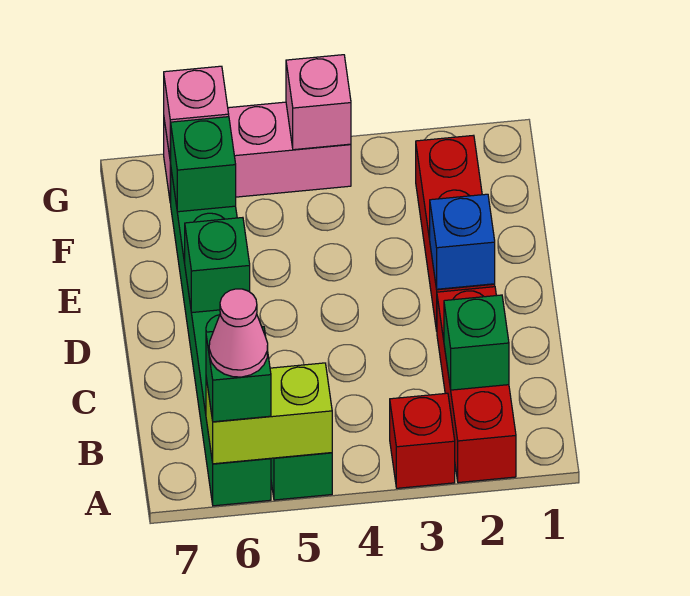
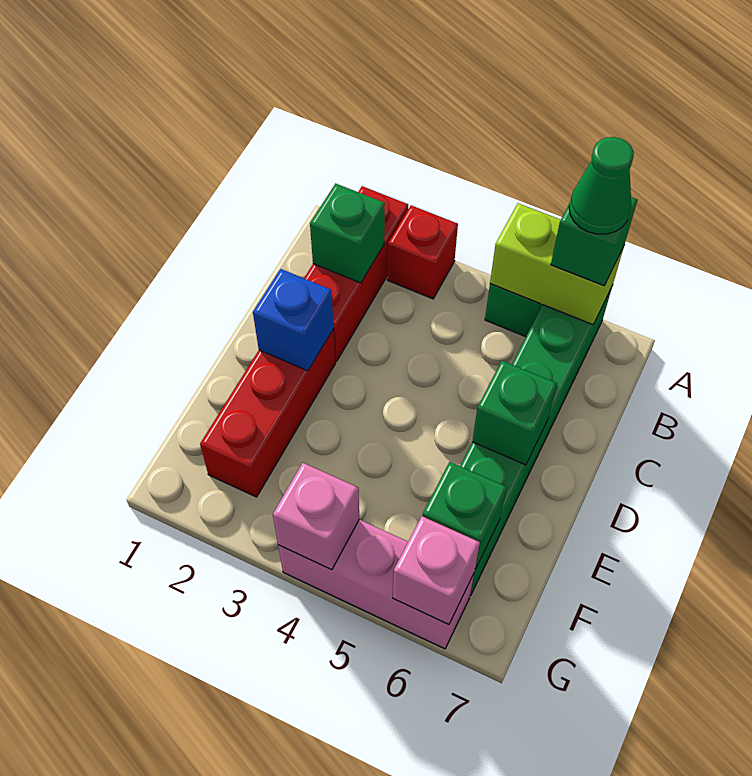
pink 1x1 cone [209,289,268,377] -> green 1x1 cone [569,137,634,234]

